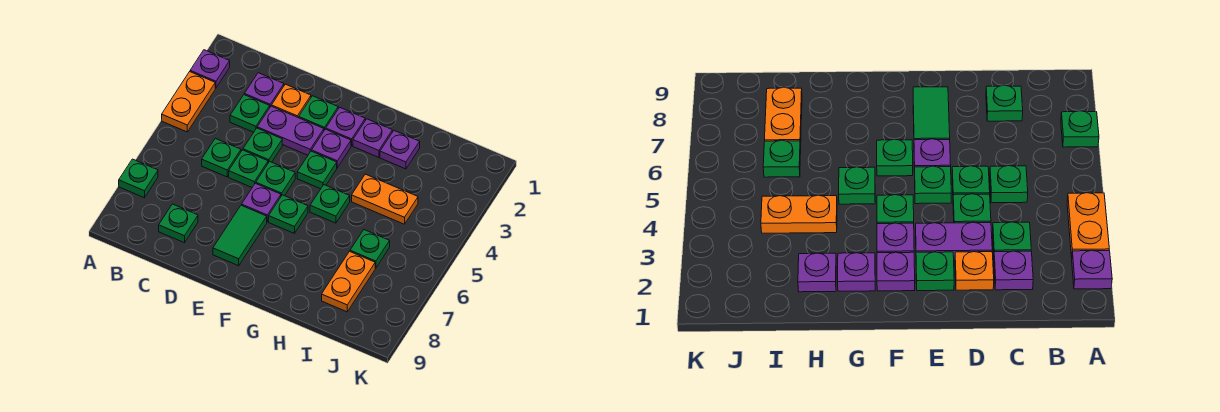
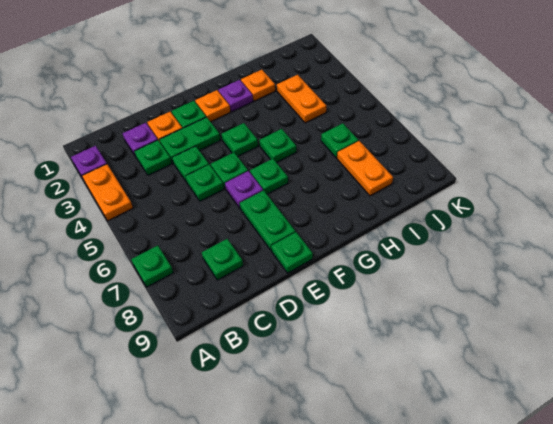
green 1x1 plate [202,138,241,177] -> green 1x1 plate moved to [271,232,313,273]
purple 1x2 plate [257,106,324,155] -> green 1x2 plate [160,117,220,162]
green 1x2 tile [213,205,267,266] -> green 1x2 plate [240,190,295,250]
purple 1x1 plate [326,107,365,146] -> orange 1x1 plate [195,90,230,122]
purple 1x1 plate [312,129,351,168] -> none
purple 1x1 plate [380,131,420,169] -> orange 1x1 plate [241,70,275,101]
orange 1x2 plate [352,174,418,224] -> orange 1x2 plate turned to [277,75,326,123]

